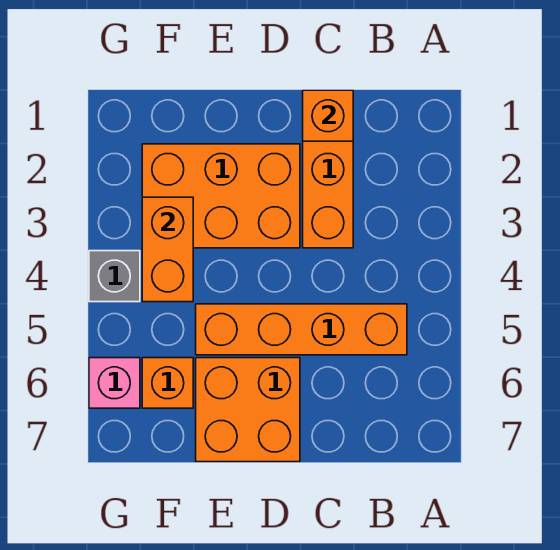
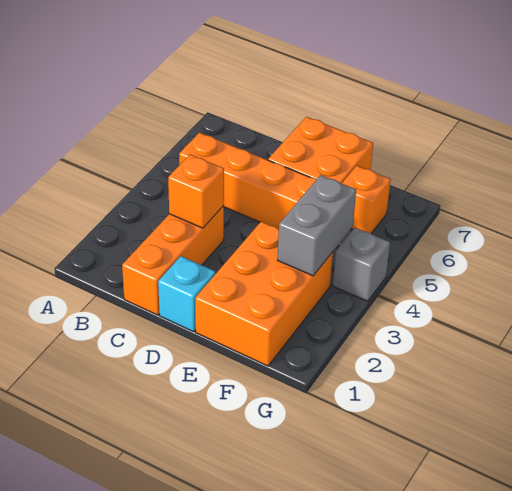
orange 1x1 brick [303,90,353,141] -> orange 1x1 brick moved to [168,154,224,228]
none -> cyan 1x1 brick [158,256,215,332]
orange 2x3 brick [142,144,300,248] -> orange 2x3 brick turned to [195,221,333,366]
orange 1x2 brick [142,197,193,302] -> grey 1x2 brick [278,175,356,276]
pink 1x1 brick [89,358,140,408] -> none

